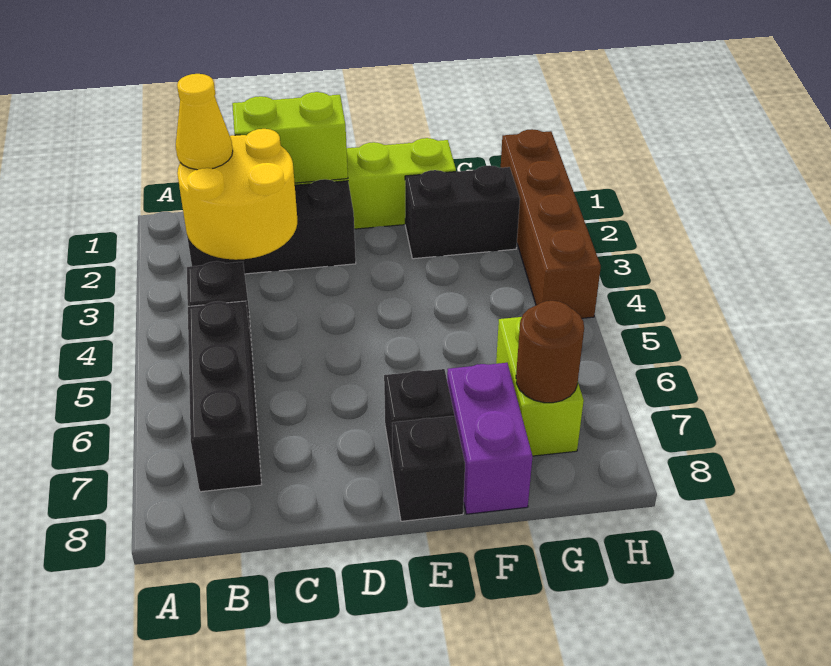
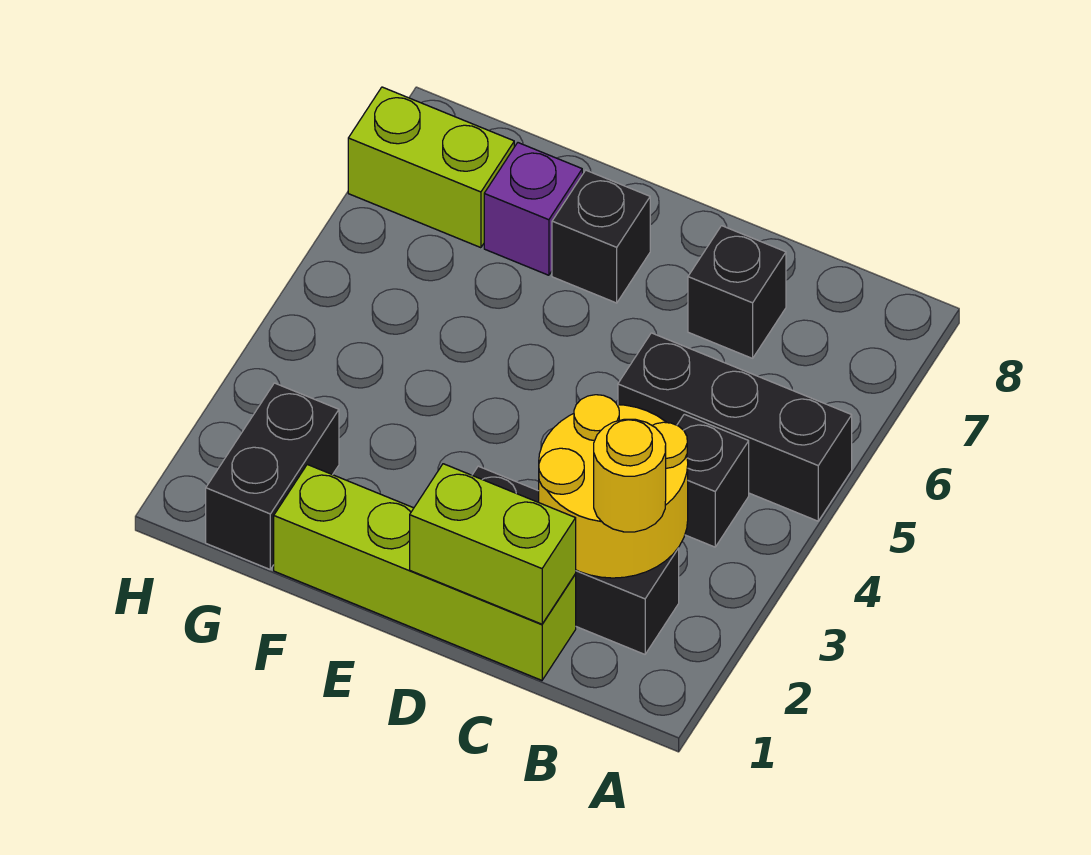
yellow 1x1 cone [176,74,233,170] -> yellow 1x1 round brick [594,419,666,532]
black 1x3 brick [188,301,261,492] -> black 1x3 brick turned to [618,333,852,521]
black 1x1 brick [392,416,465,521] -> black 1x1 brick moved to [688,226,786,358]
black 1x2 brick [405,165,520,259] -> black 1x2 brick turned to [206,383,339,569]
purple 1x2 brick [447,363,533,514] -> purple 1x1 brick [484,143,582,275]
lime 1x2 brick [496,317,584,456] -> lime 1x2 brick turned to [348,87,514,248]
brown 1x1 round brick [516,301,584,403] -> none
brown 1x4 brick [501,129,601,318] -> none

